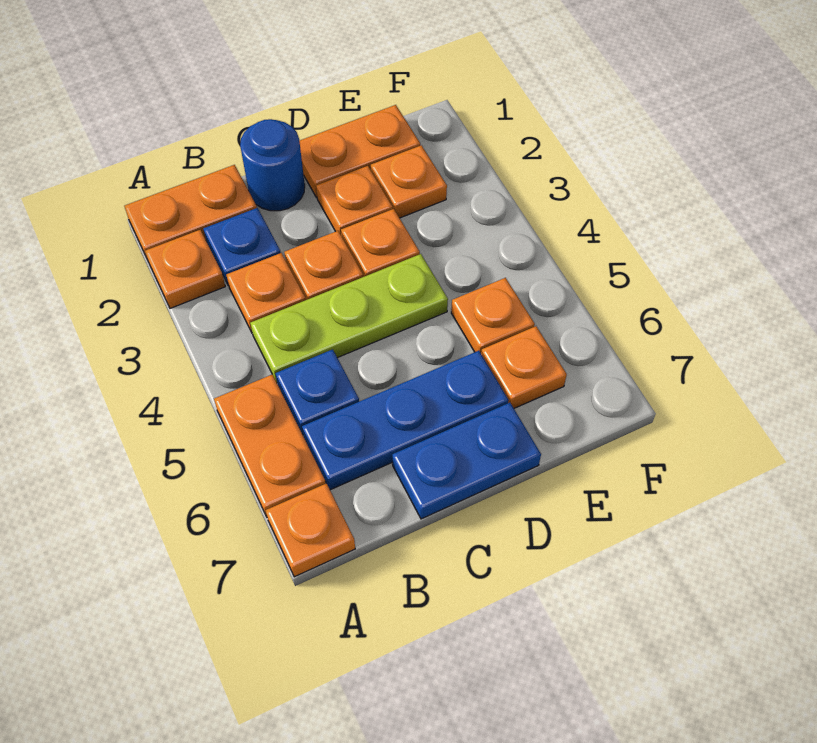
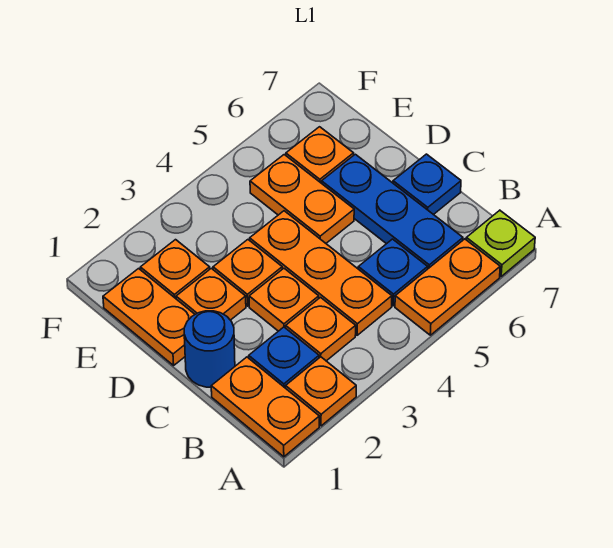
orange 1x1 plate [266,483,355,577] -> lime 1x1 plate [466,210,535,276]
lime 1x3 plate [250,254,448,382] -> orange 1x3 plate [250,211,392,335]
blue 1x2 plate [392,403,541,519] -> blue 1x1 plate [393,154,461,215]
orange 1x1 plate [451,278,535,353] -> orange 1x2 plate [250,155,354,243]

